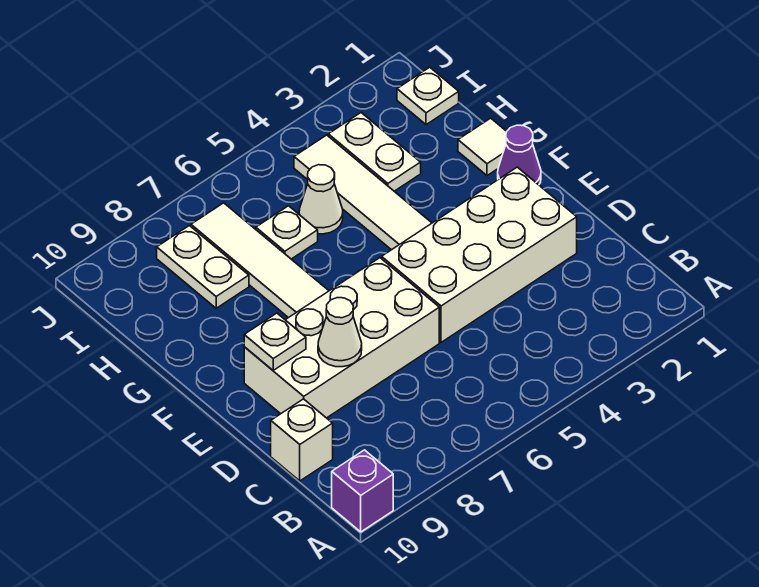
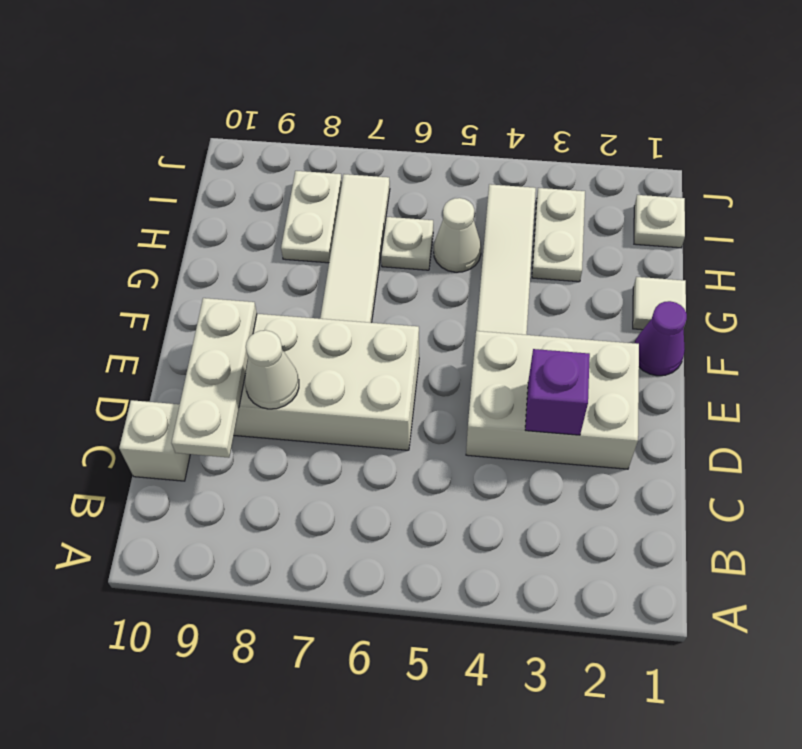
purple 1x1 brick [332,450,393,532] -> purple 1x1 brick moved to [525,349,590,435]
white 2x4 brick [382,167,577,342] -> white 2x3 brick [466,331,639,469]
white 1x1 plate [244,313,306,370] -> white 1x3 plate [171,298,257,458]

